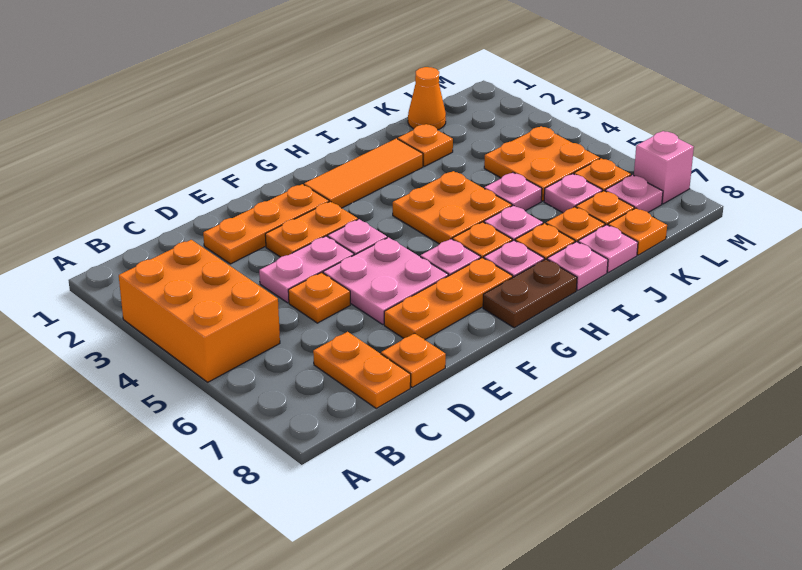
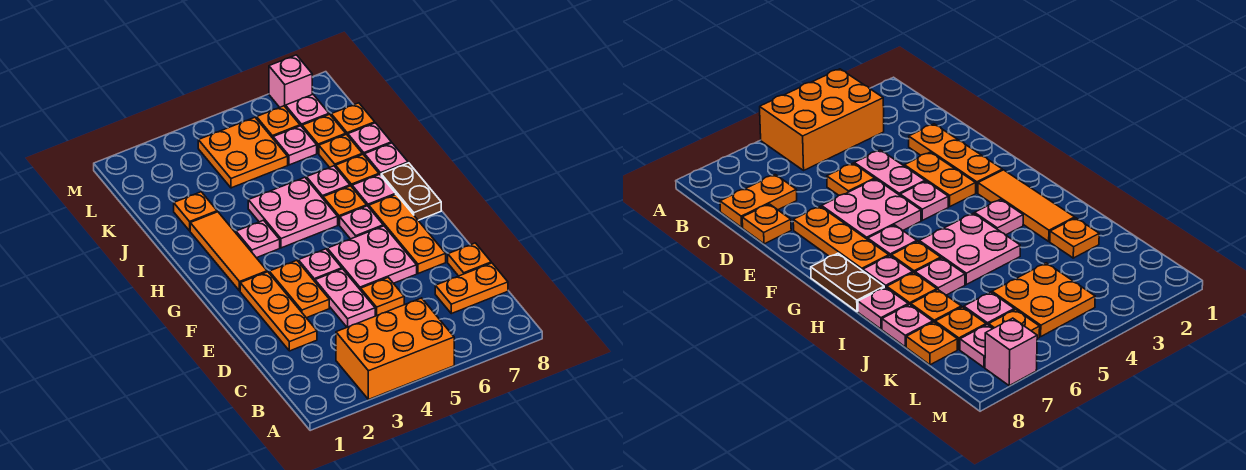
orange 2x2 plate [393,171,512,244] -> pink 2x2 plate [248,177,338,248]
pink 1x1 plate [484,172,542,211] -> pink 1x1 plate moved to [236,220,280,258]
orange 1x1 cone [408,67,446,130] -> none

